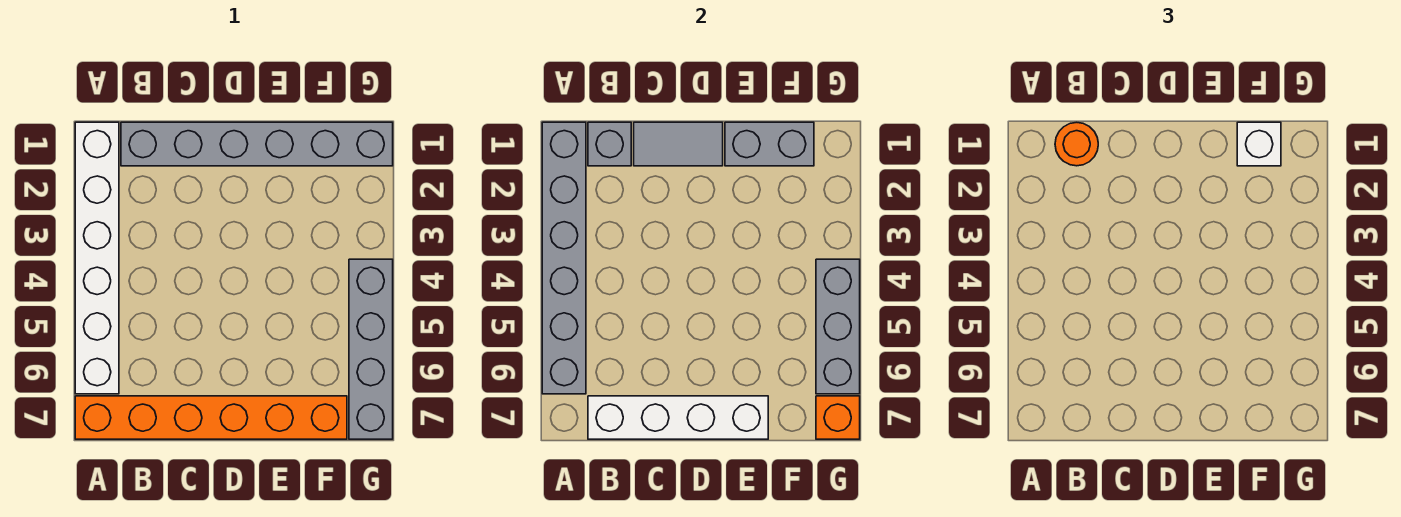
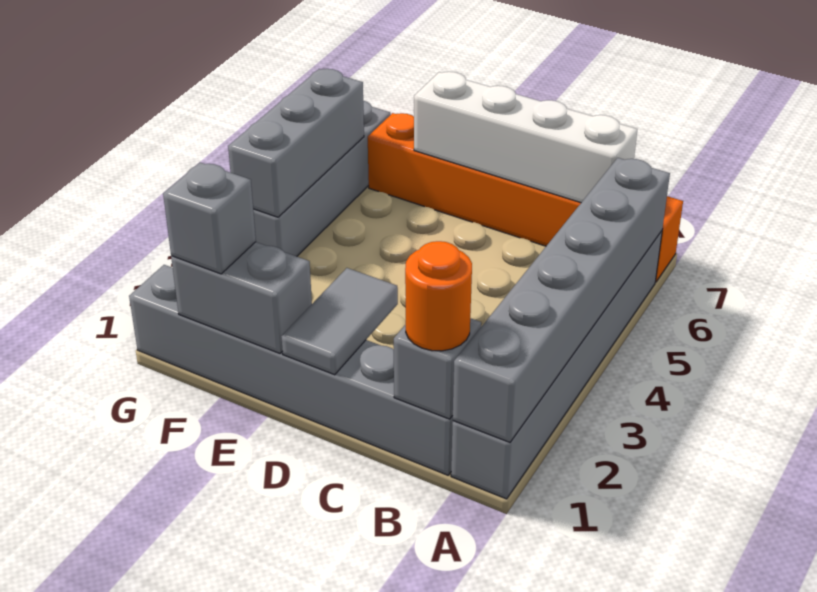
white 1x6 brick [75,122,119,394] -> grey 1x6 brick [451,231,662,499]
grey 1x2 tile [634,122,723,166] -> grey 1x2 tile turned to [281,268,398,375]
white 1x1 brick [1237,122,1281,166] -> grey 1x1 brick [163,163,256,274]
orange 1x1 brick [816,396,860,439] -> none

